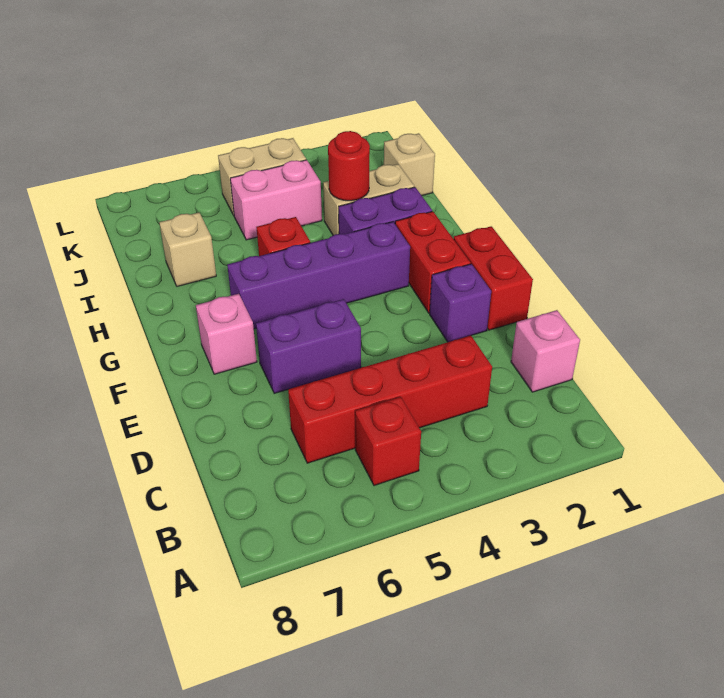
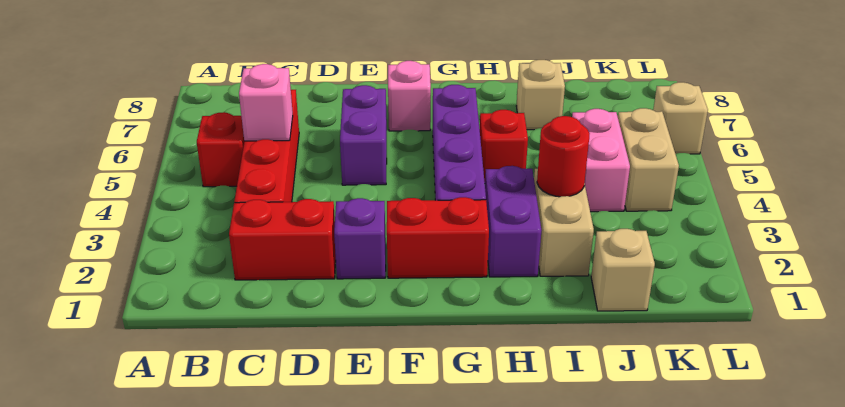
pink 1x1 brick [511,310,580,392] -> pink 1x1 brick moved to [239,64,293,141]
red 1x2 brick [454,226,533,330] -> red 1x2 brick moved to [229,199,336,280]
none -> tan 1x1 brick [653,82,708,154]

